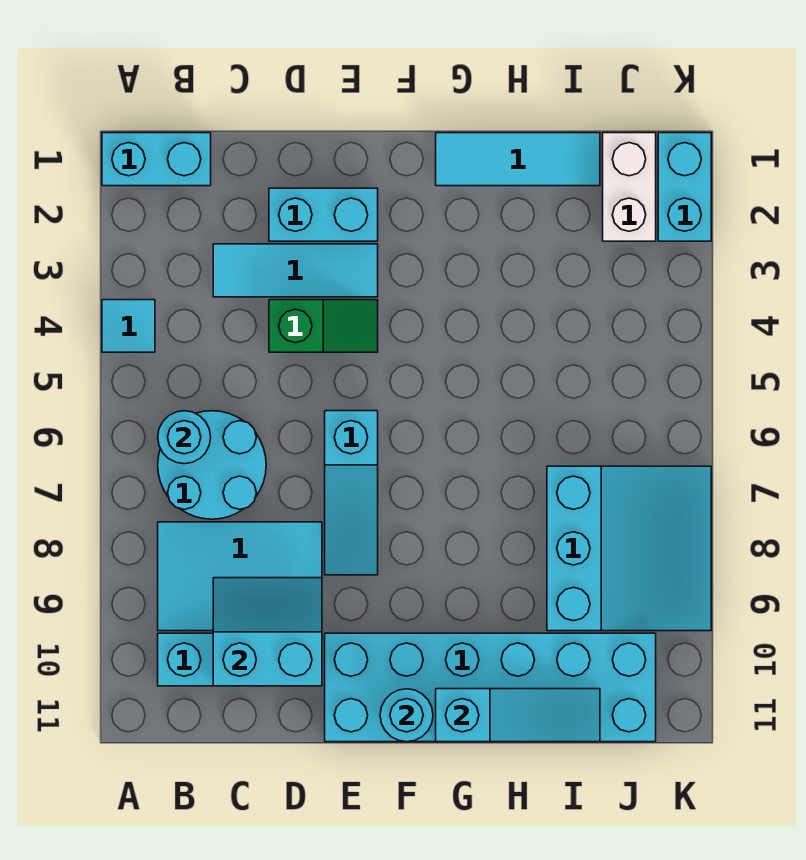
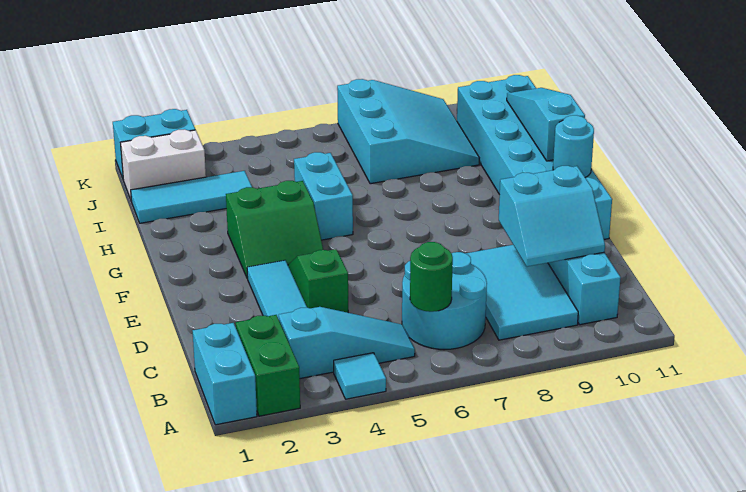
none -> green 1x2 brick [236,315,300,416]
cyan 1x1 round brick [158,411,211,464] -> green 1x1 round brick [410,242,453,312]
cyan 2x2 slope [213,578,322,686] -> cyan 2x2 slope turned to [499,166,605,267]
cyan 1x2 brick [269,188,378,241] -> cyan 1x2 brick moved to [294,152,353,240]
cyan 1x3 slope [325,411,378,575] -> cyan 1x3 slope moved to [279,307,415,379]
none -> green 2x2 slope [226,181,323,279]
cyan 1x3 tile [436,133,600,186] -> cyan 1x3 tile turned to [131,171,252,223]
cyan 3x3 slope [547,466,711,631] -> cyan 3x3 slope turned to [337,79,479,184]

